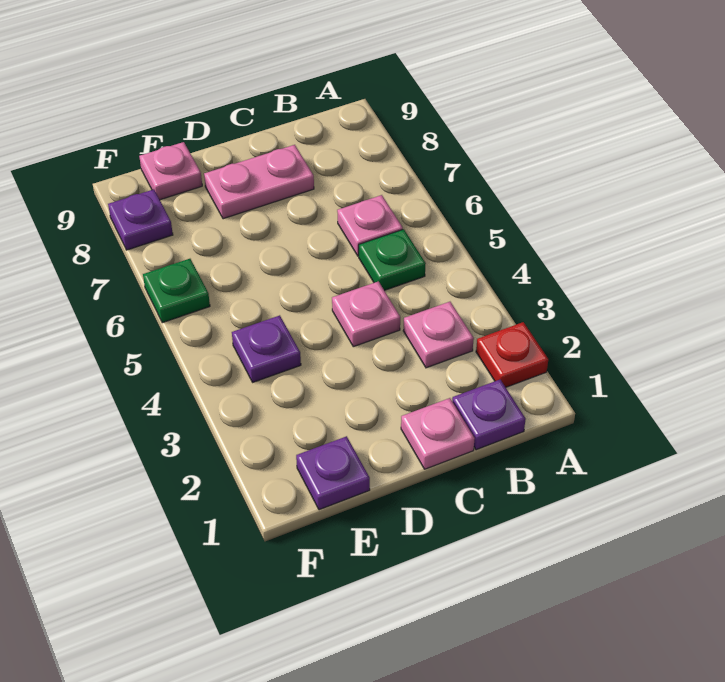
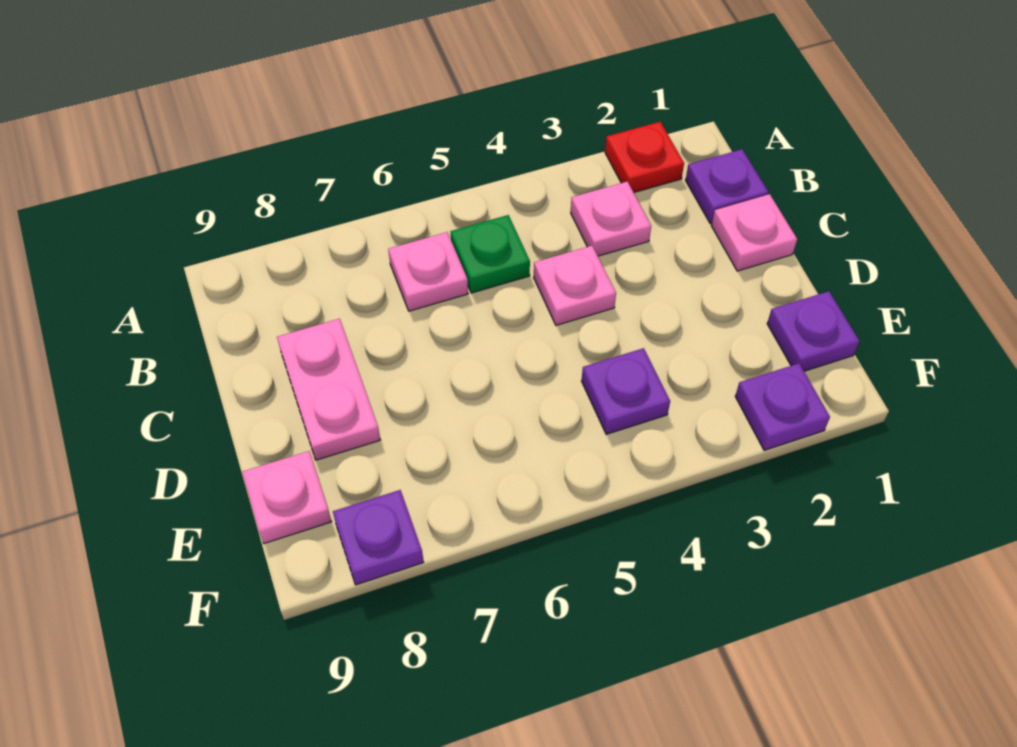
none -> purple 1x1 plate [735,363,830,450]
green 1x1 plate [143,259,210,323] -> none

